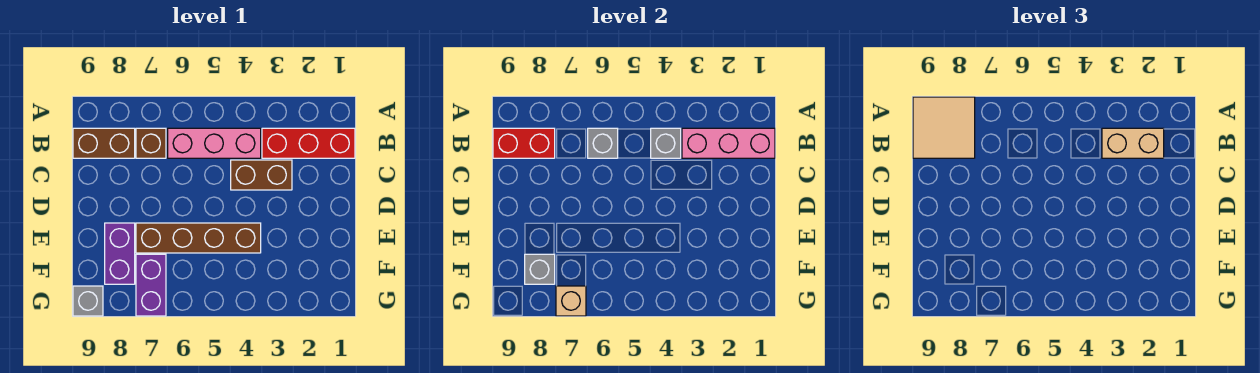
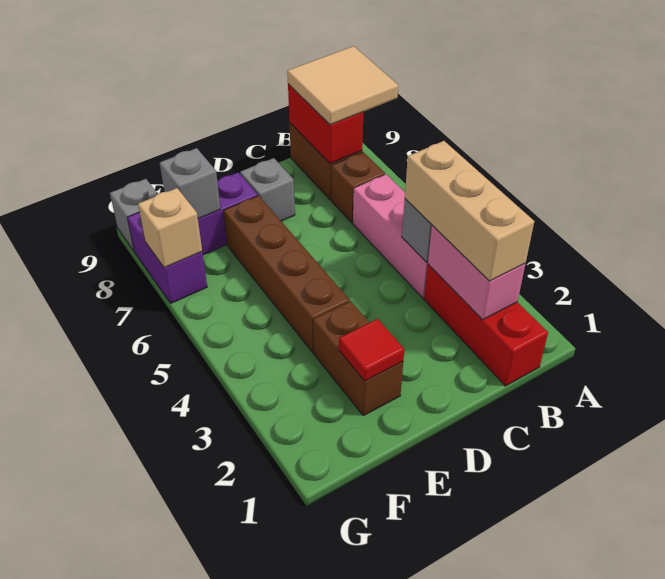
pink 1x3 brick [682,128,775,158] -> pink 1x2 brick [428,225,525,319]
tan 1x2 brick [1102,128,1164,158] -> tan 1x3 brick [405,141,534,281]
grey 1x1 brick [588,128,618,158] -> grey 1x1 brick moved to [240,158,295,221]
brown 1x2 brick [231,160,292,190] -> brown 1x2 brick moved to [313,301,403,416]
none -> red 1x1 tile [339,319,404,381]
purple 1x2 brick [136,254,166,316] -> purple 1x2 brick turned to [127,212,207,303]

